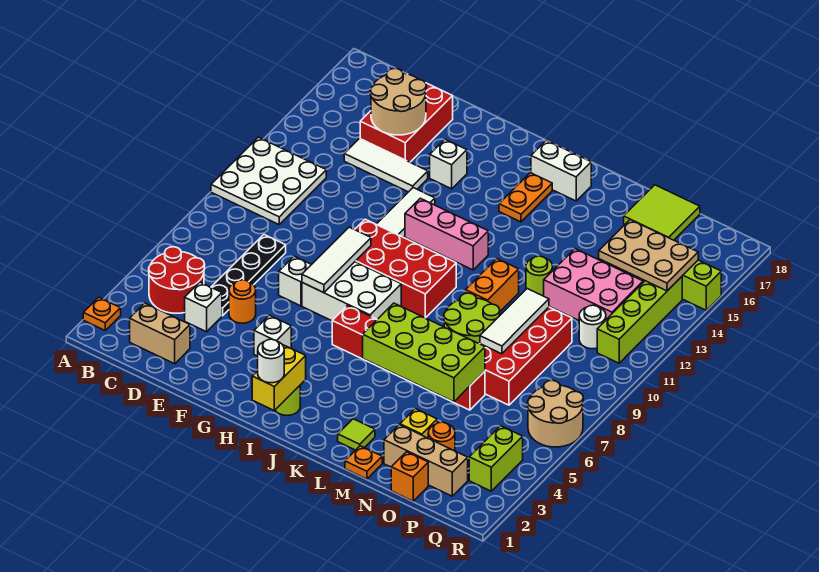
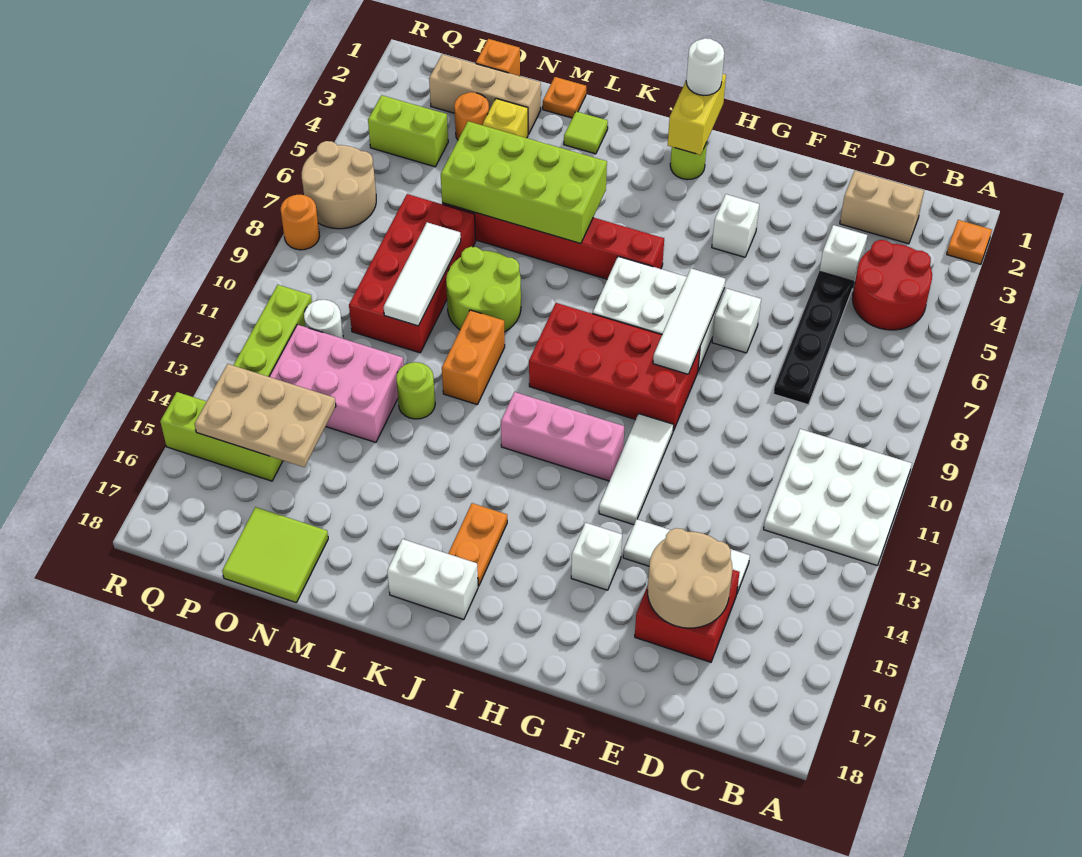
red 2x3 brick [360,83,453,162] -> red 2x2 brick [635,570,740,662]
orange 1x1 round brick [229,280,256,323] -> orange 1x1 round brick moved to [281,195,320,250]
lime 1x2 brick [469,426,523,491] -> lime 1x2 brick turned to [368,95,448,167]

